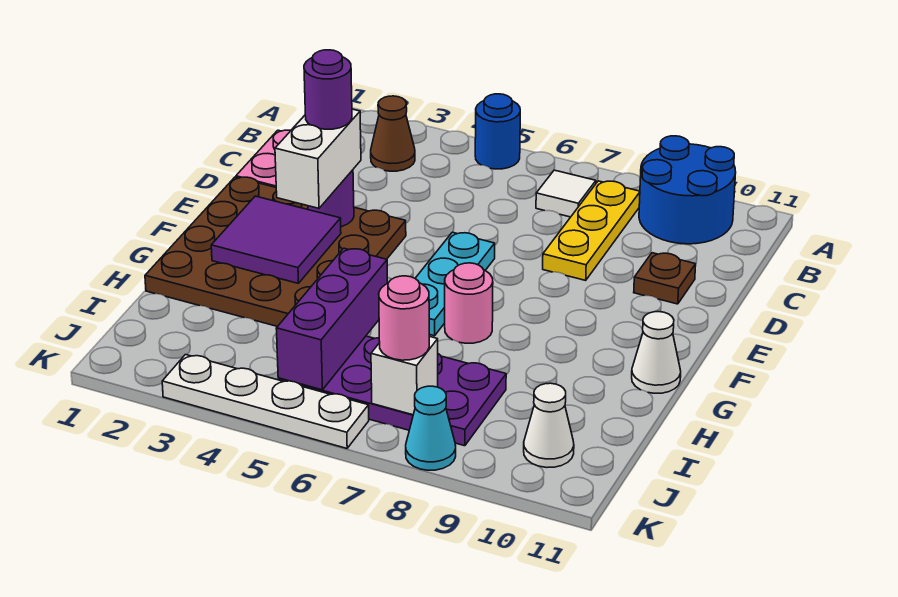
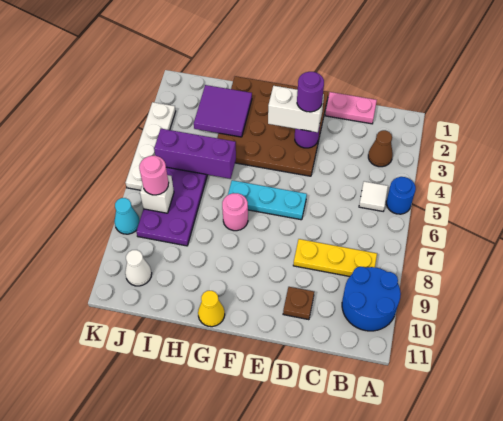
white 1x1 tile [536,170,596,217] -> white 1x1 tile moved to [359,181,388,211]
purple 2x2 tile [211,196,341,283] -> purple 2x2 tile moved to [194,85,252,137]
white 1x1 cone [632,312,681,393] -> yellow 1x1 cone [198,291,225,327]

